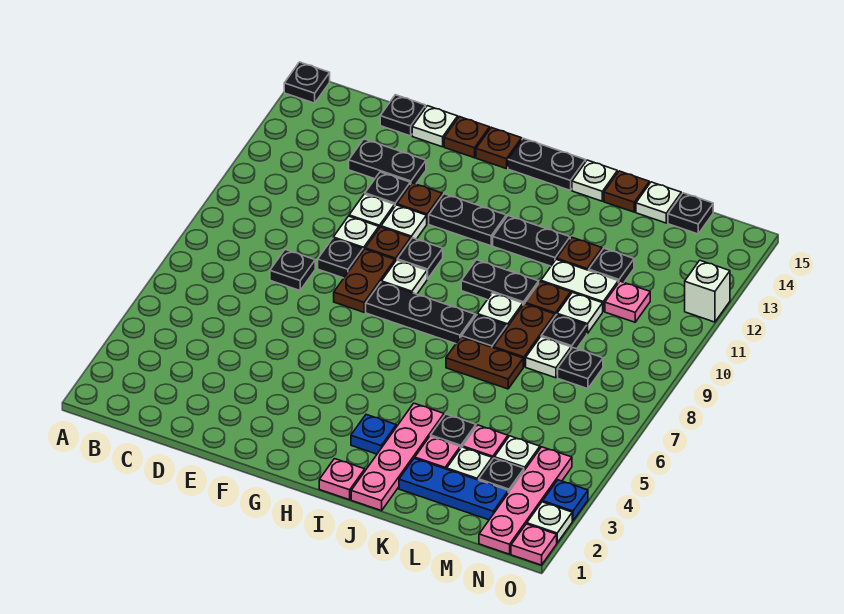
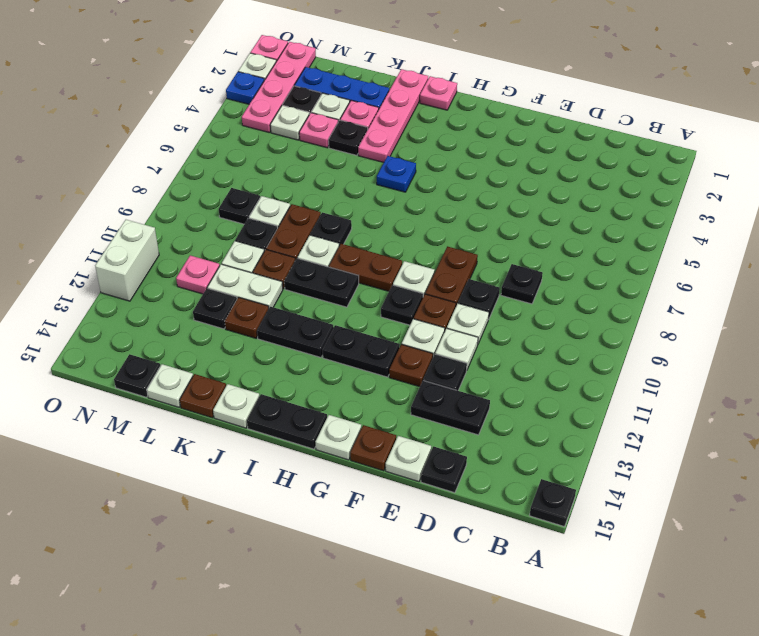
black 1x3 plate [366,282,475,344] -> none
brown 1x1 plate [476,127,522,169] -> white 1x1 plate [316,415,361,460]
blue 1x1 plate [351,415,396,454] -> blue 1x1 plate moved to [377,156,416,192]
brown 1x2 plate [446,337,523,389] -> brown 1x2 plate moved to [329,244,402,291]
white 1x1 brick [685,260,730,322] -> white 1x2 brick [95,220,159,301]

